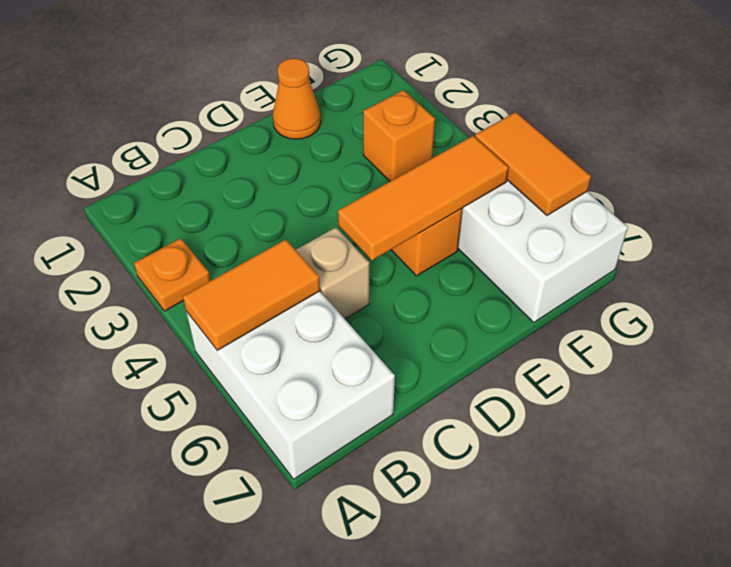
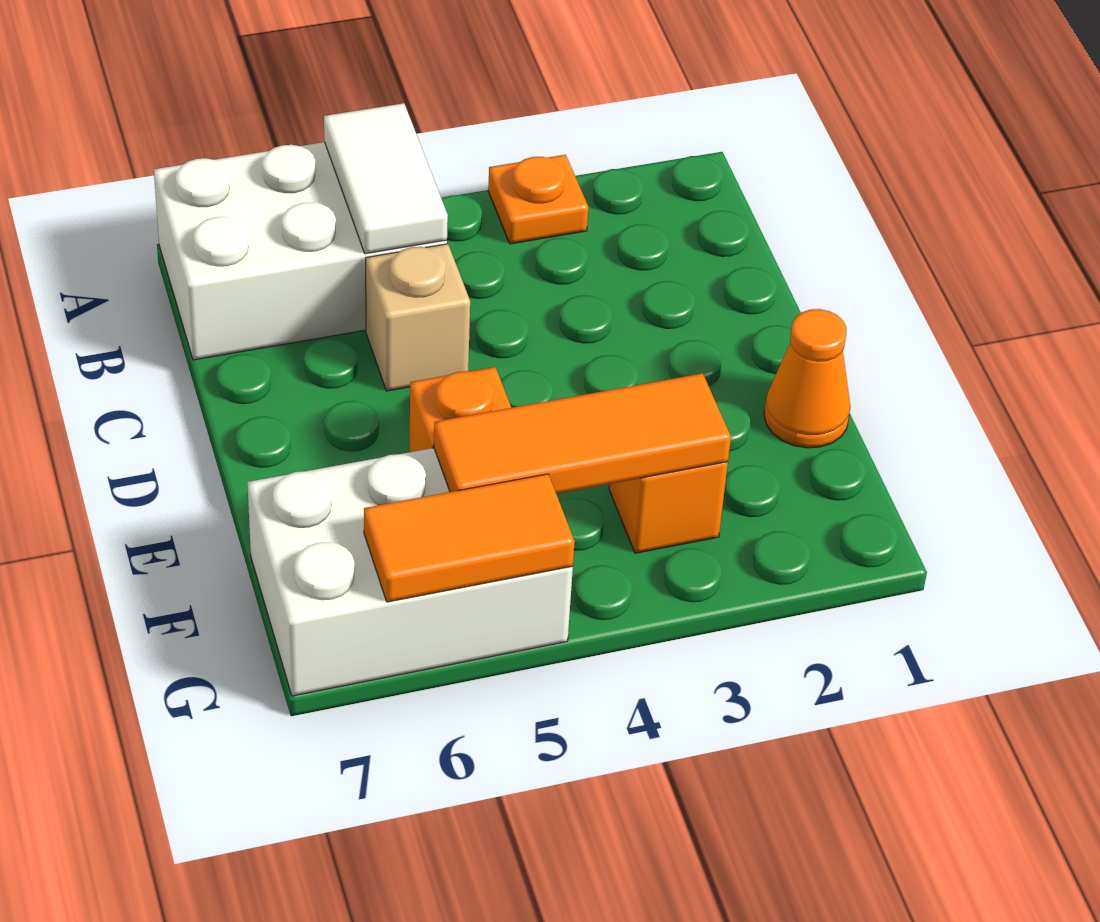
orange 1x2 tile [183,239,320,350] -> white 1x2 tile [324,103,448,254]
orange 1x3 tile [338,136,509,260] -> orange 1x3 tile turned to [434,373,731,494]

